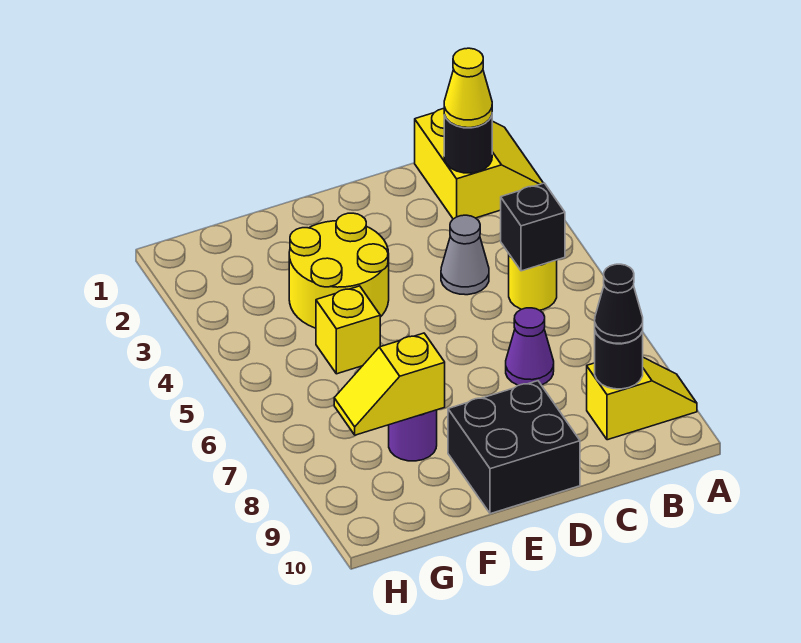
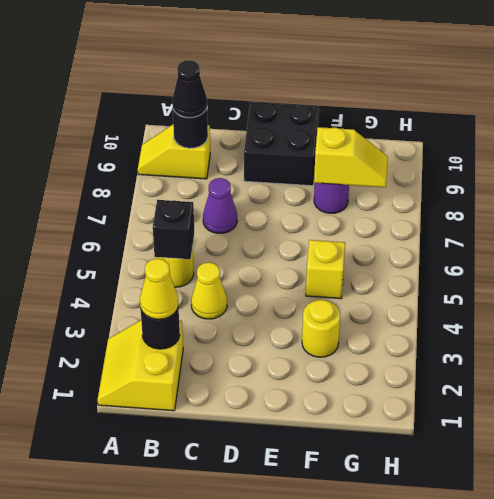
grey 1x1 cone [441,215,489,295] -> yellow 1x1 cone [191,262,227,319]
yellow 2x2 round brick [289,213,389,328] -> yellow 1x1 round brick [302,300,340,357]

